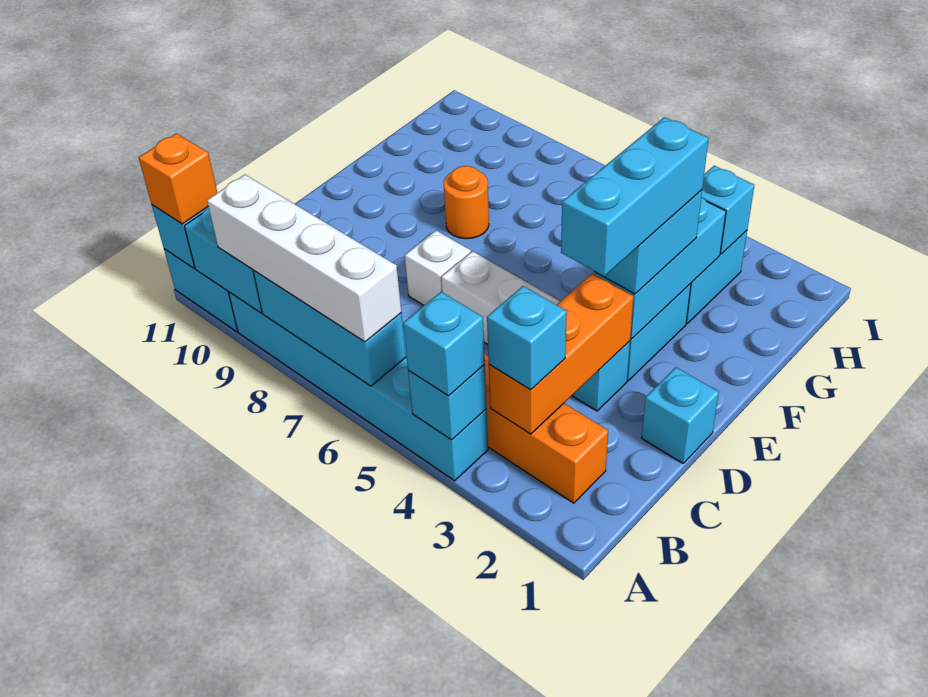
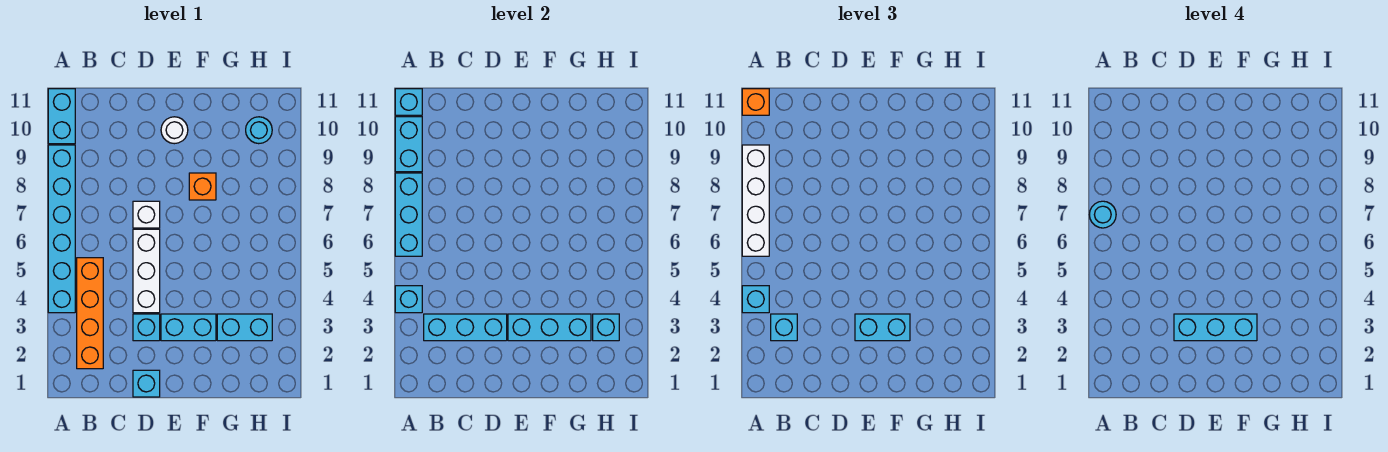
none -> cyan 1x1 round brick [1089,201,1116,228]
orange 1x3 brick [489,273,634,434] -> cyan 1x3 brick [424,314,507,341]
none -> white 1x1 round brick [161,117,188,144]
orange 1x1 round brick [444,166,489,239] -> orange 1x1 brick [189,173,216,200]
none -> cyan 1x1 round brick [246,117,272,144]

